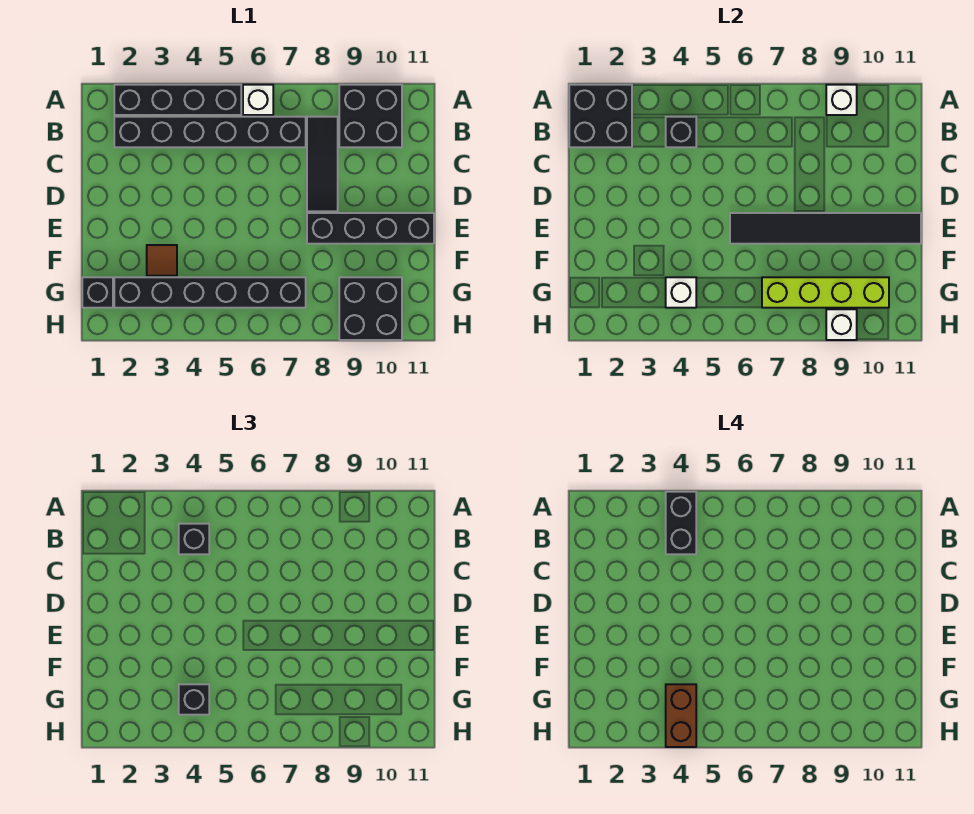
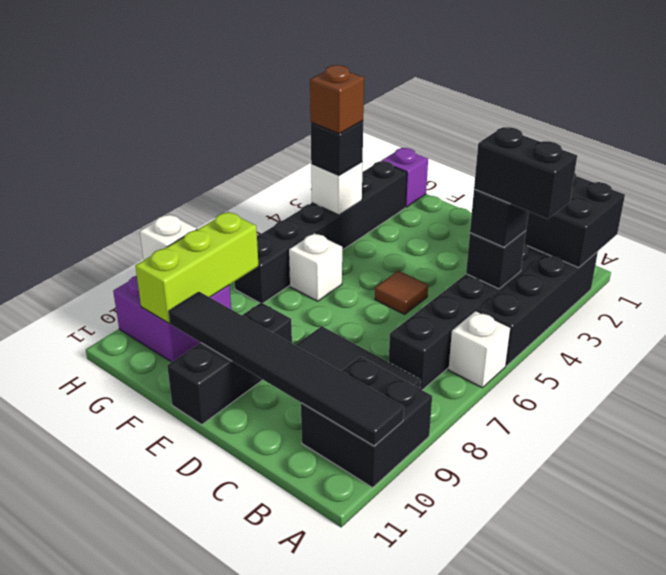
white 1x1 brick [826,85,857,115] -> white 1x1 brick moved to [289,233,342,301]
black 1x6 tile [730,213,921,244] -> black 1x6 tile turned to [169,292,404,446]
black 1x4 brick [307,213,434,244] -> black 1x3 brick [167,302,292,424]
brown 1x1 tile [147,245,177,276] -> brown 1x1 tile moved to [375,271,428,314]
black 1x1 brick [82,277,113,308] -> purple 1x1 brick [382,148,428,207]
brown 1x2 brick [666,684,696,747] -> brown 1x1 brick [310,65,364,134]
lime 1x4 brick [762,277,889,308] -> lime 1x3 brick [135,212,258,323]
black 2x2 brick [339,277,402,340] -> purple 2x2 brick [113,276,231,362]

